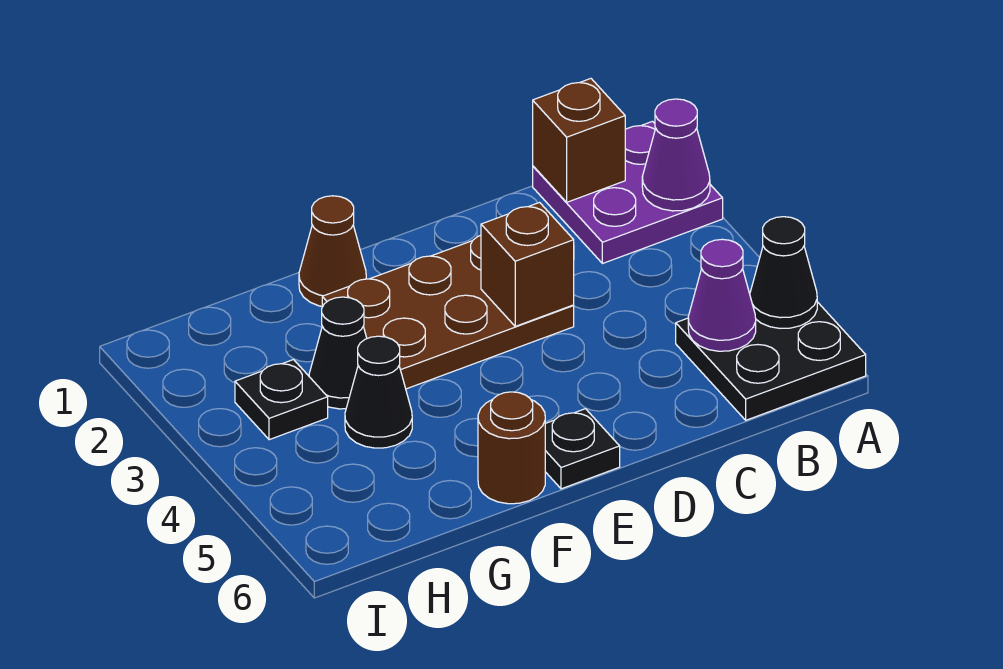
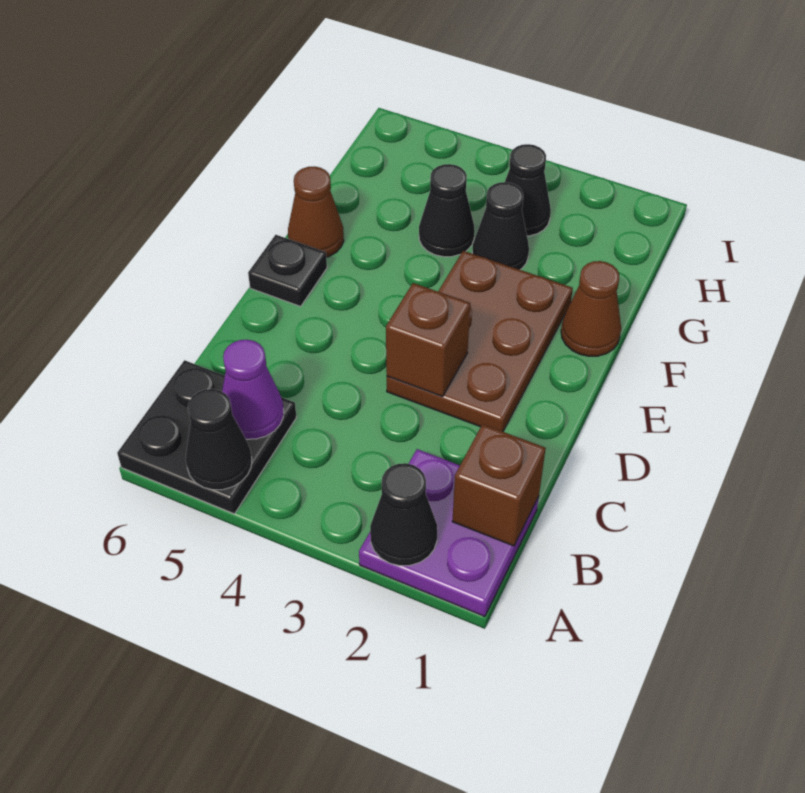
purple 1x1 cone [642,99,710,211] -> black 1x1 cone [370,463,437,566]
brown 1x1 round brick [478,392,545,504] -> brown 1x1 cone [288,167,344,257]
black 1x1 plate [235,360,328,440] -> black 1x1 cone [505,144,551,236]

